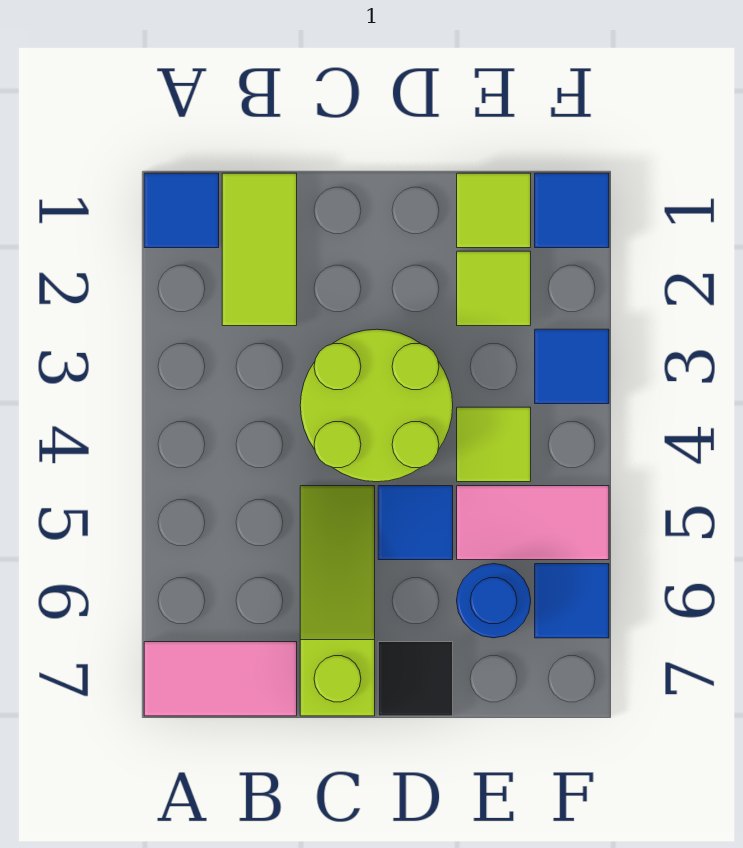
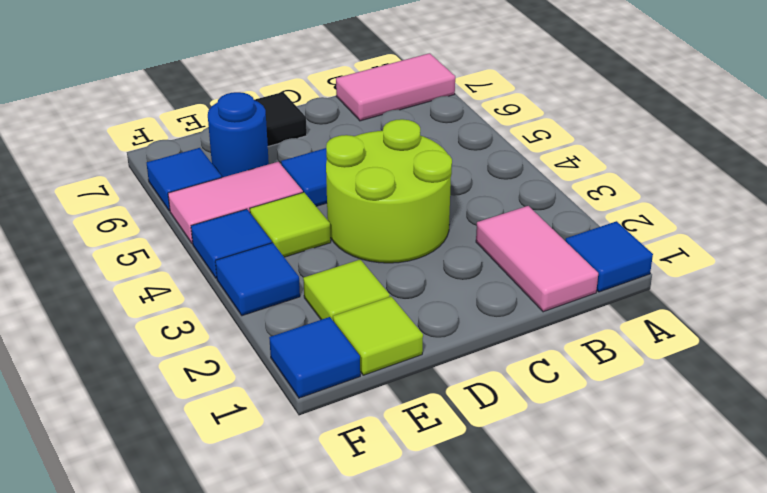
lime 1x2 tile [222,173,297,326] -> pink 1x2 tile [476,206,598,312]
lime 1x3 slope [300,486,375,716] -> none
none -> blue 1x1 tile [191,209,272,278]

